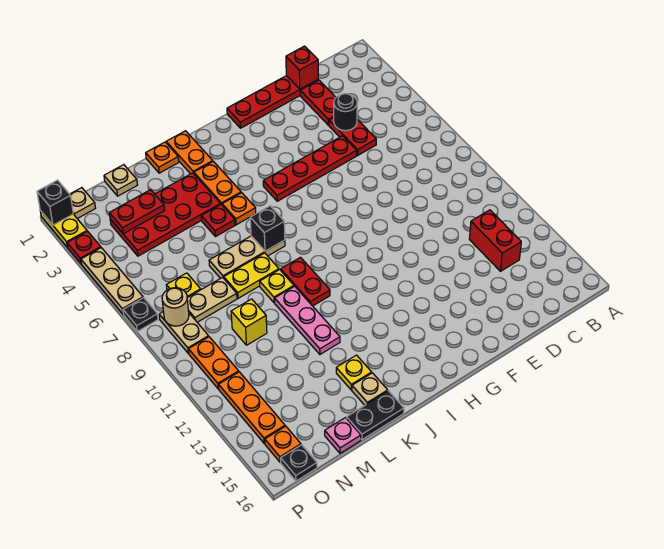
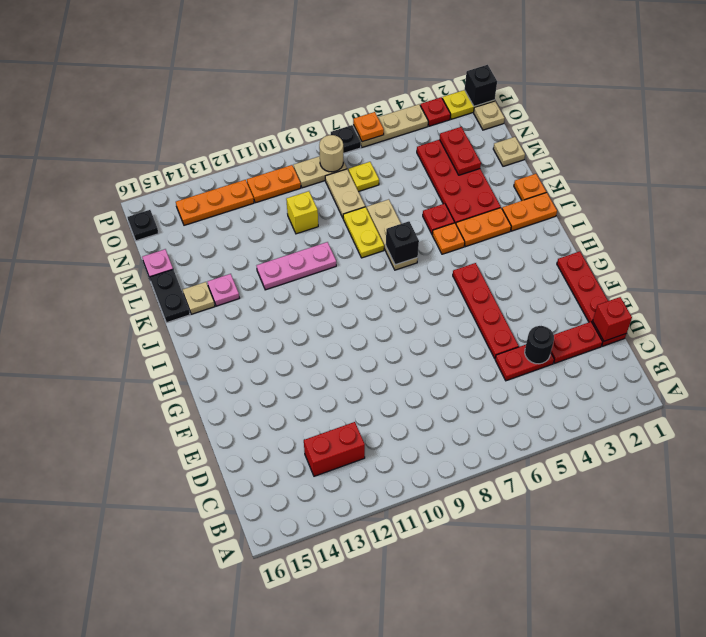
red 1x2 plate [281,257,330,306] -> none
yellow 1x1 plate [260,270,294,303] -> none
yellow 1x1 plate [336,355,372,390] -> pink 1x1 plate [208,274,239,306]
orange 1x1 plate [265,426,301,462] -> orange 1x1 plate moved to [353,112,384,142]

